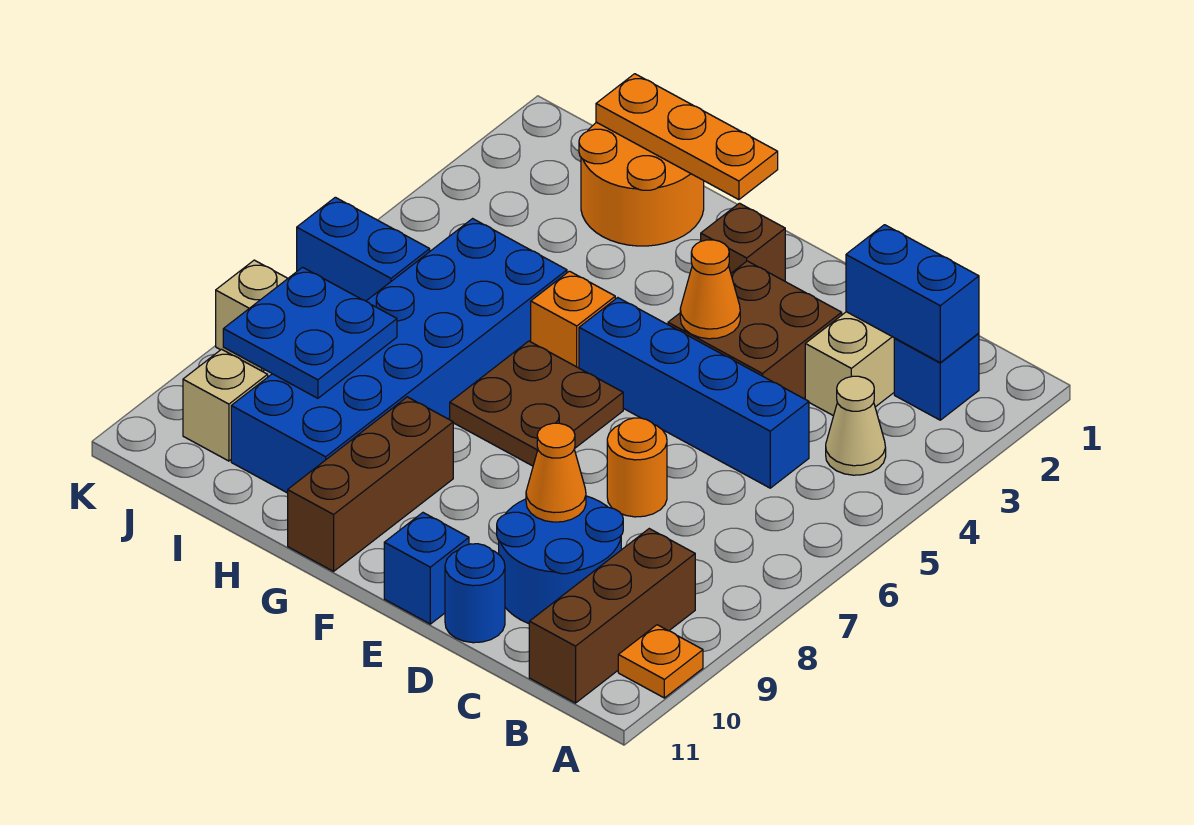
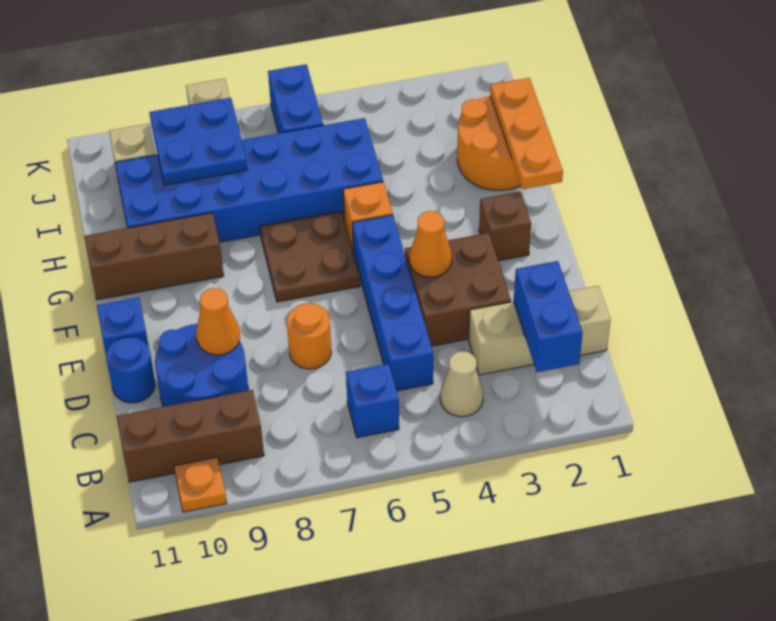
blue 1x1 brick [894,333,979,420] -> blue 1x1 brick moved to [346,364,399,438]

